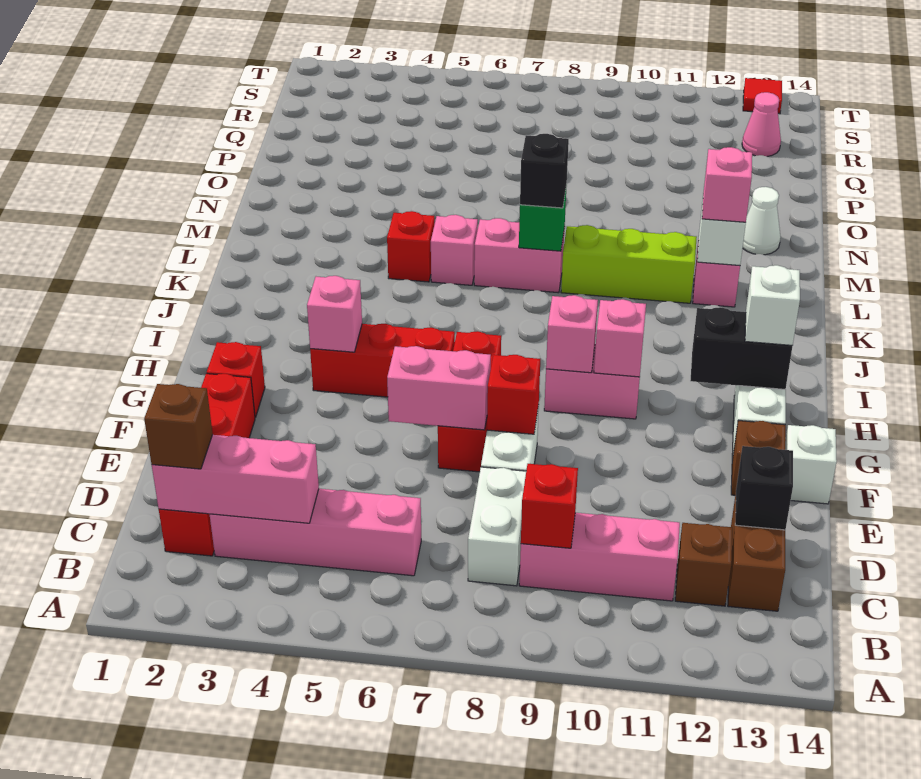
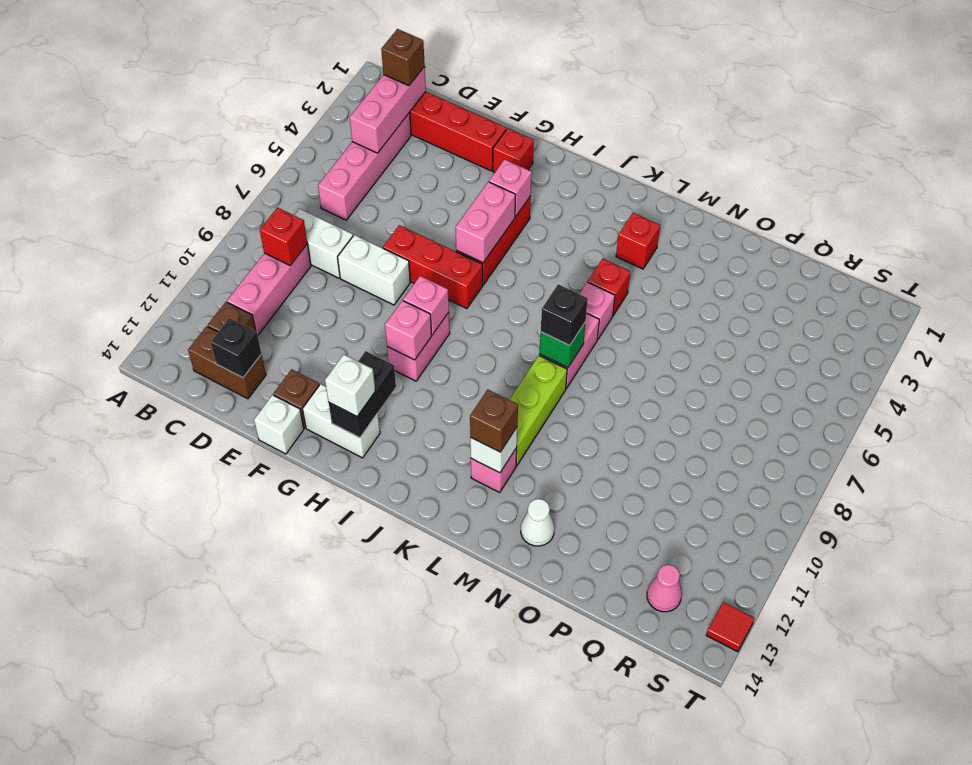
pink 1x2 brick [387,346,491,430] -> pink 1x2 brick moved to [456,182,516,263]
red 1x1 brick [487,355,540,434] -> red 1x1 brick moved to [616,213,660,269]
pink 1x1 brick [702,147,752,223] -> brown 1x1 brick [470,390,518,452]

